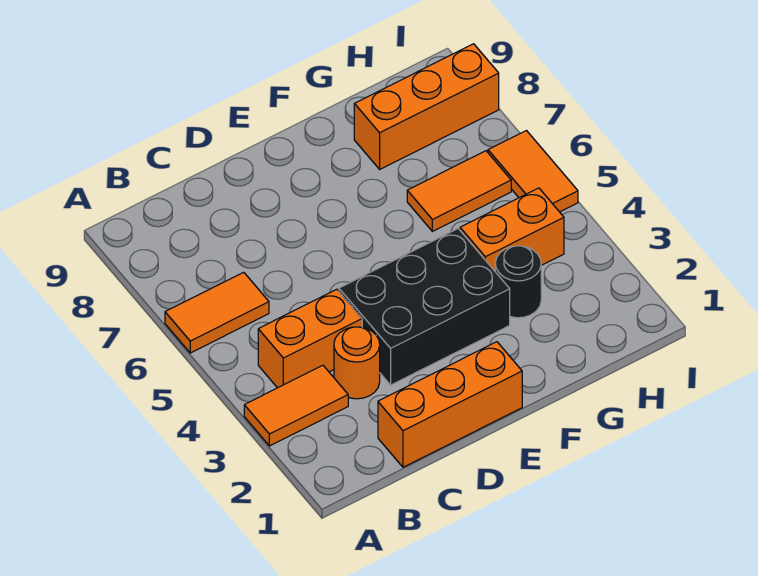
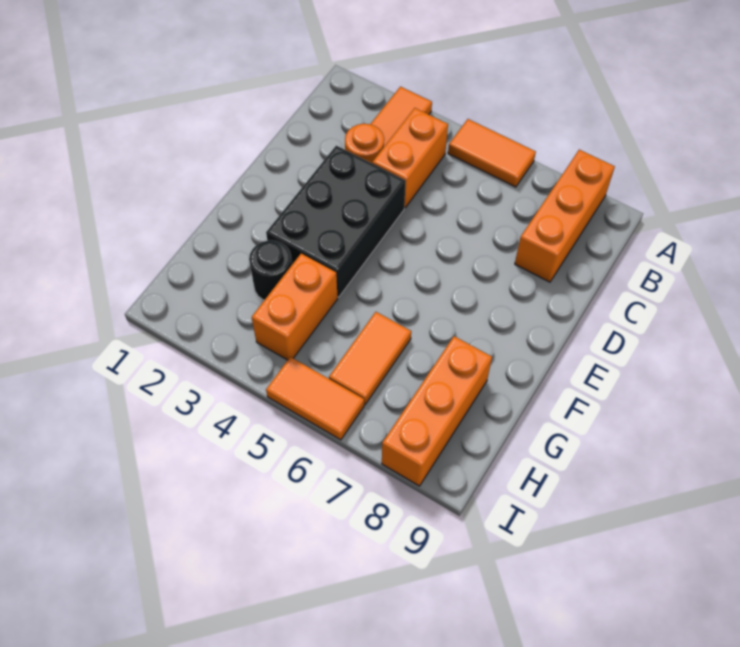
orange 1x2 tile [165,272,269,353] -> orange 1x2 tile turned to [448,119,536,187]
orange 1x3 brick [378,342,522,467] -> orange 1x3 brick moved to [515,150,615,282]

